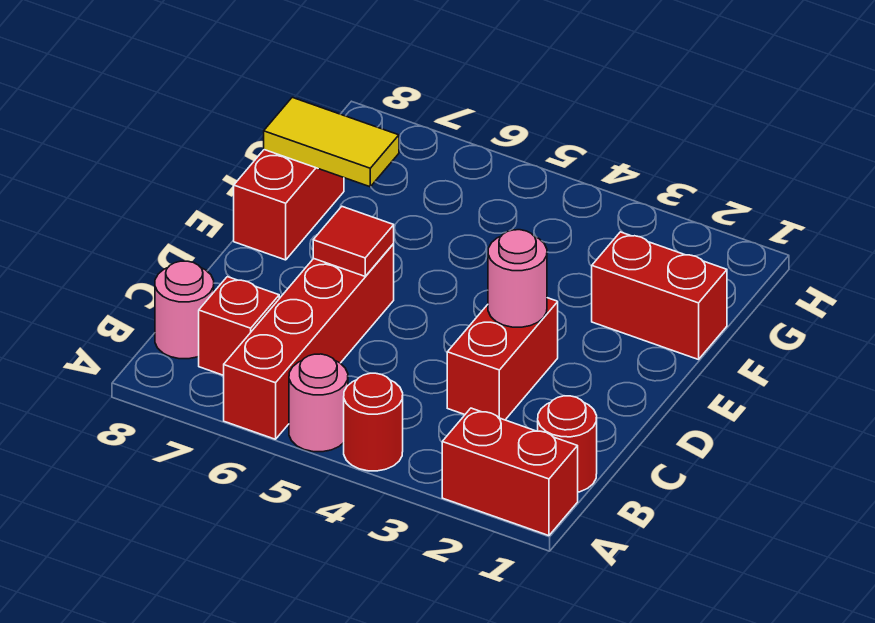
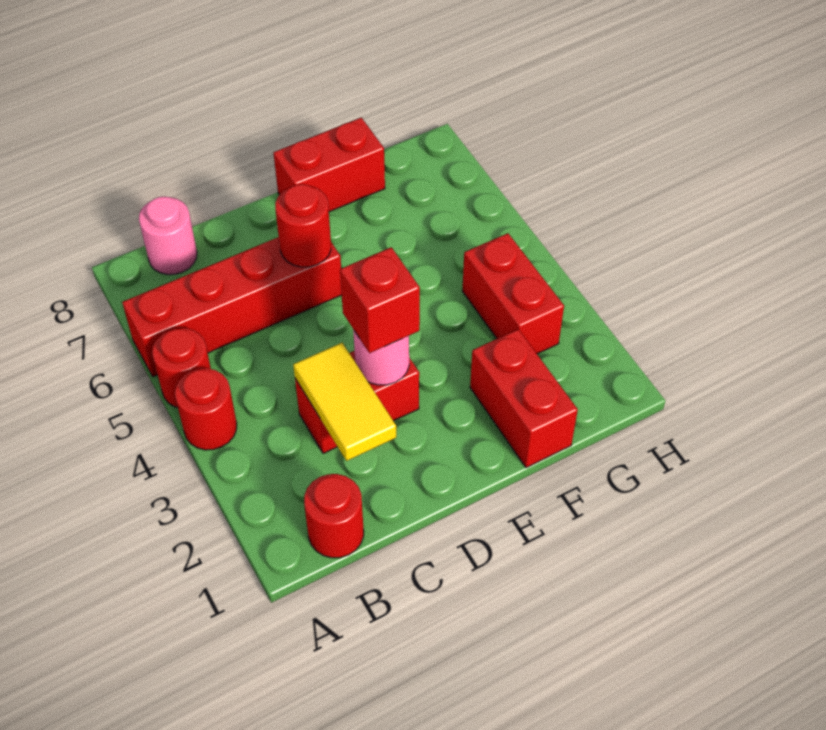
red 1x2 brick [442,408,578,536] -> red 1x2 brick moved to [462,233,564,354]
pink 1x1 round brick [289,354,348,452] -> red 1x1 round brick [152,328,211,408]
red 1x1 brick [199,277,279,375] -> red 1x1 brick moved to [340,247,420,353]
red 1x1 tile [313,207,394,276] -> red 1x1 round brick [275,184,331,267]
yellow 1x2 tile [264,97,399,187] -> yellow 1x2 tile moved to [293,343,396,461]

